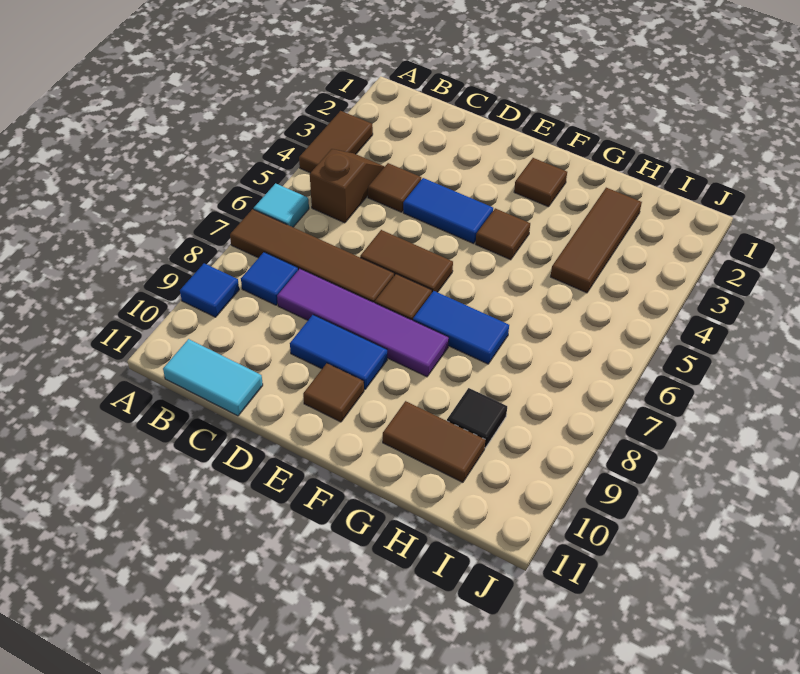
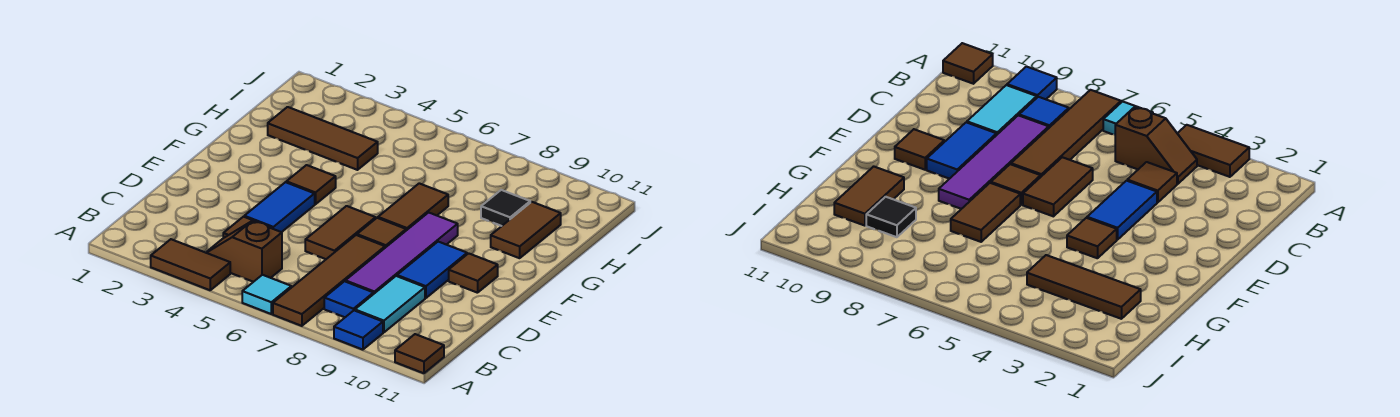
cyan 1x2 tile [163,339,263,416] -> cyan 1x2 tile moved to [355,276,425,332]
brown 1x1 tile [514,158,567,207] -> brown 1x1 tile moved to [395,334,444,373]
blue 1x2 tile [413,291,509,364] -> brown 1x2 tile [378,183,448,230]

